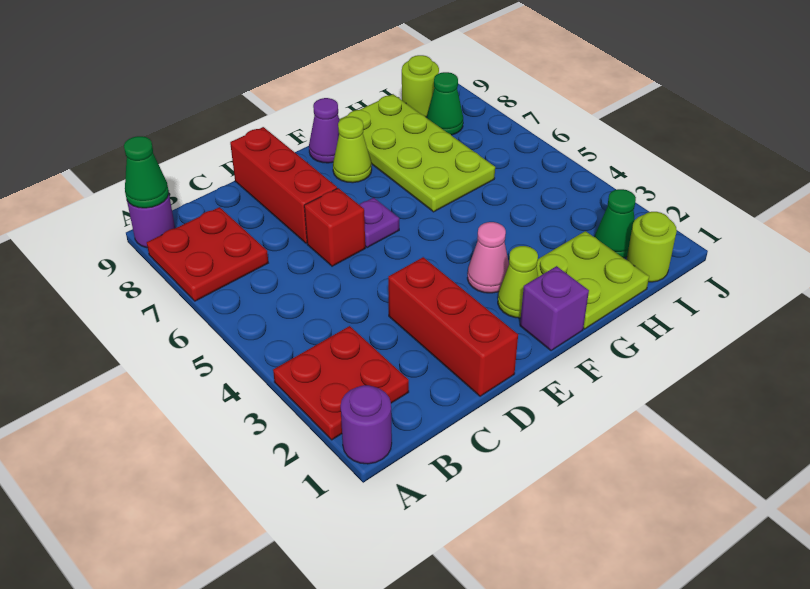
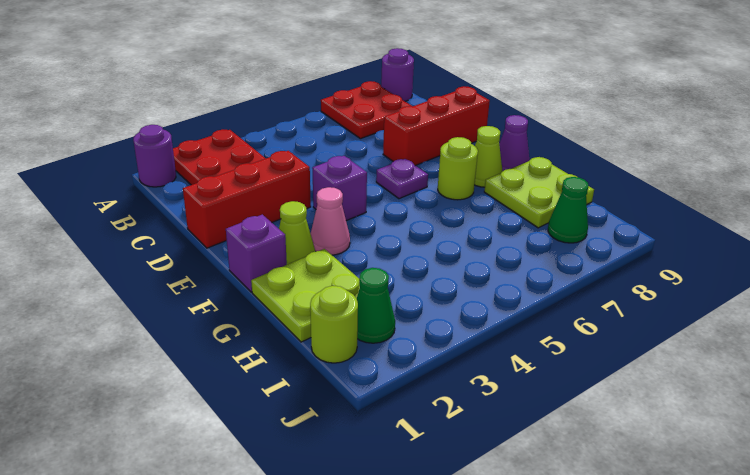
green 1x1 cone [124,136,169,208] -> none
red 1x1 brick [304,188,365,266] -> none
none -> purple 1x1 brick [312,156,367,221]
lime 2x4 plate [339,94,495,212] -> lime 2x2 plate [484,157,594,228]
lime 1x1 round brick [402,55,439,117] -> lime 1x1 round brick moved to [438,137,478,200]

